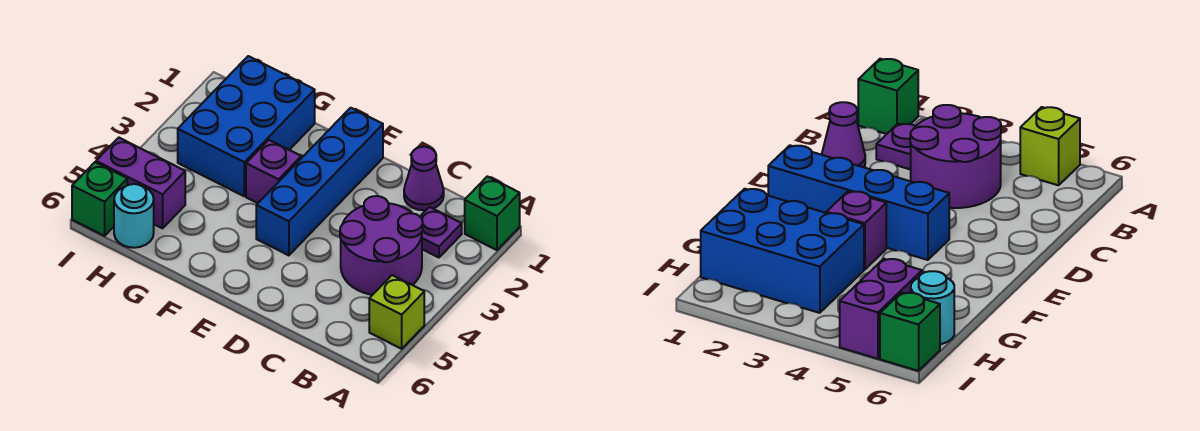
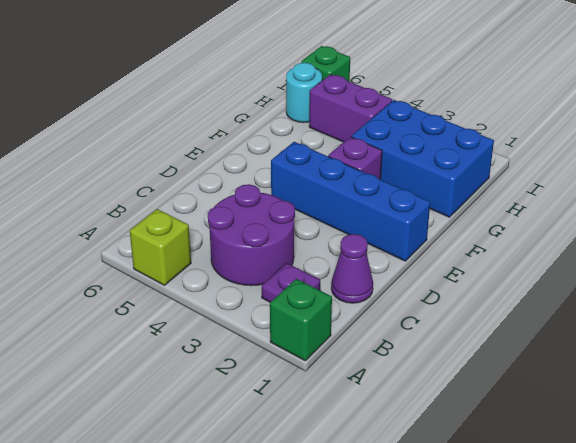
purple 1x2 brick [96,138,185,228] -> purple 1x2 brick turned to [309,74,392,142]

